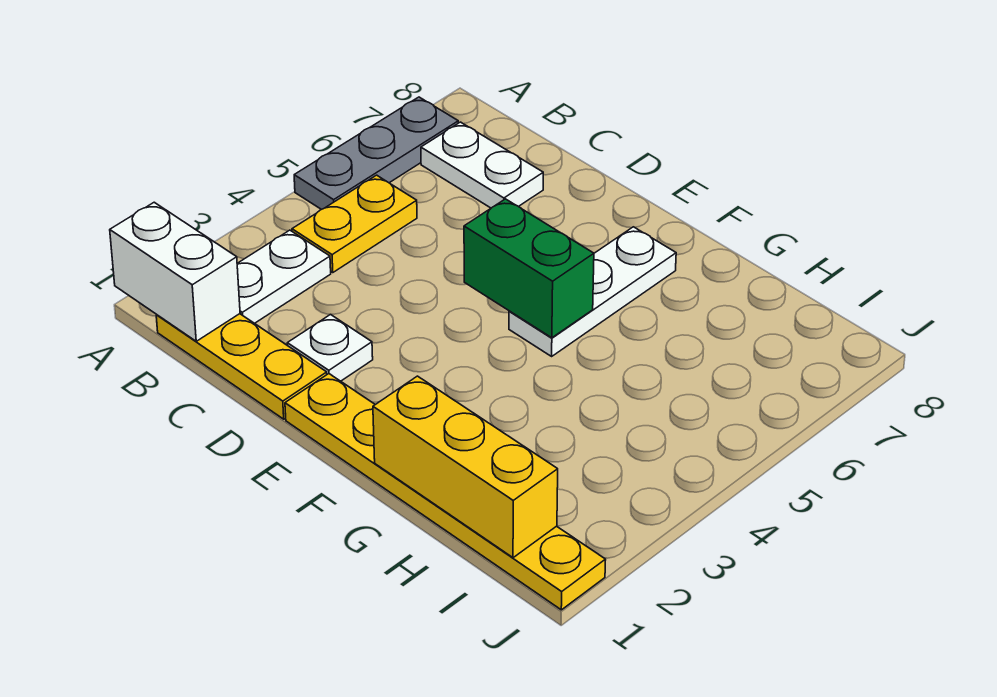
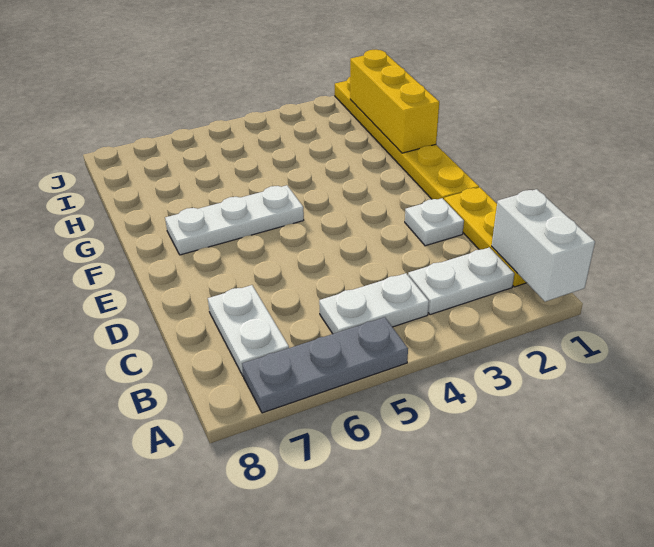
yellow 1x2 plate [292,175,417,273] -> white 1x2 plate [319,273,429,334]
green 1x2 brick [464,199,594,338] -> none

